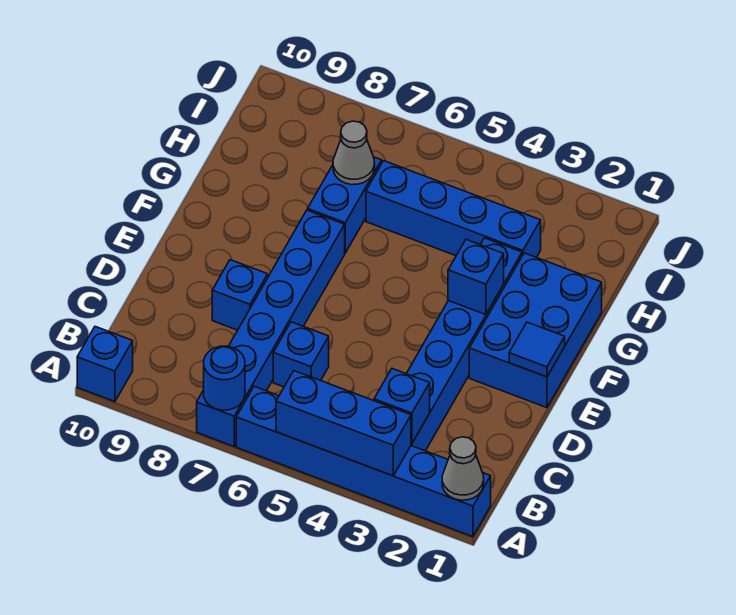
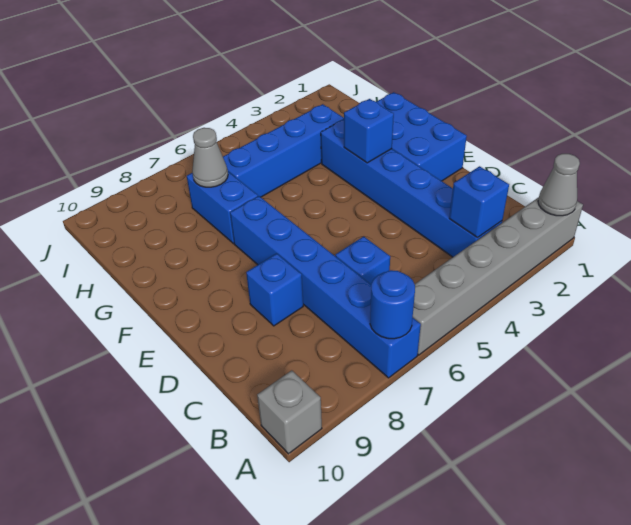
blue 1x6 brick [236,386,491,537] -> grey 1x6 brick [413,197,583,355]
blue 1x3 brick [276,371,411,476] -> none
blue 1x1 brick [77,327,133,402] -> grey 1x1 brick [257,370,322,454]
blue 1x1 tile [509,322,565,377] -> none

